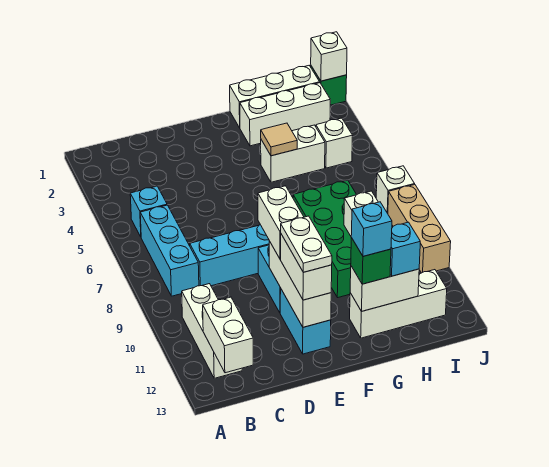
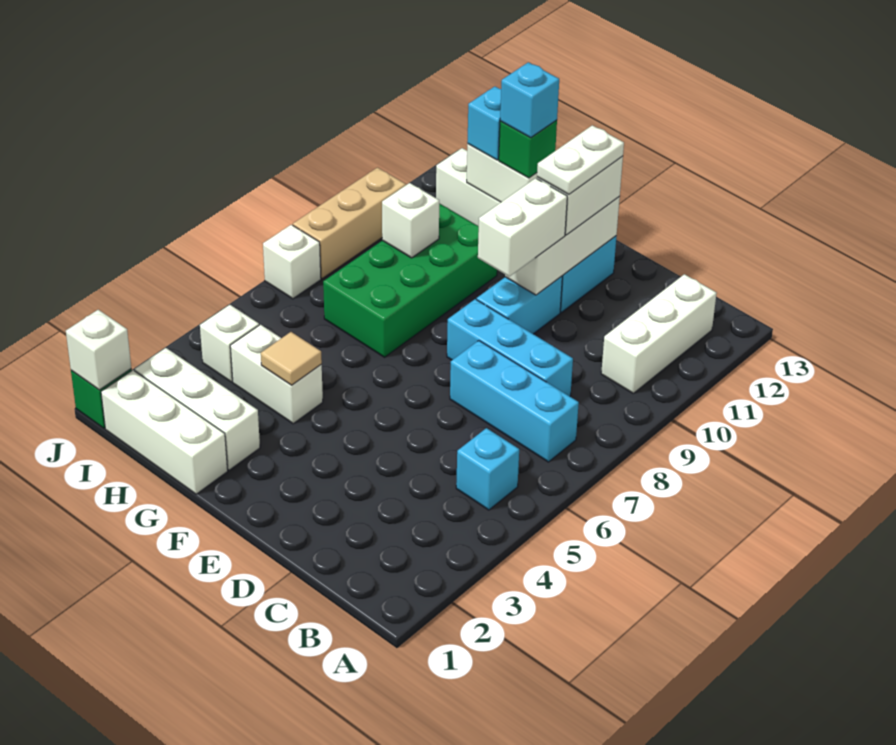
cyan 1x3 brick [140,205,199,296] -> cyan 1x3 brick turned to [450,341,579,462]
white 1x2 brick [203,297,253,373] -> none

